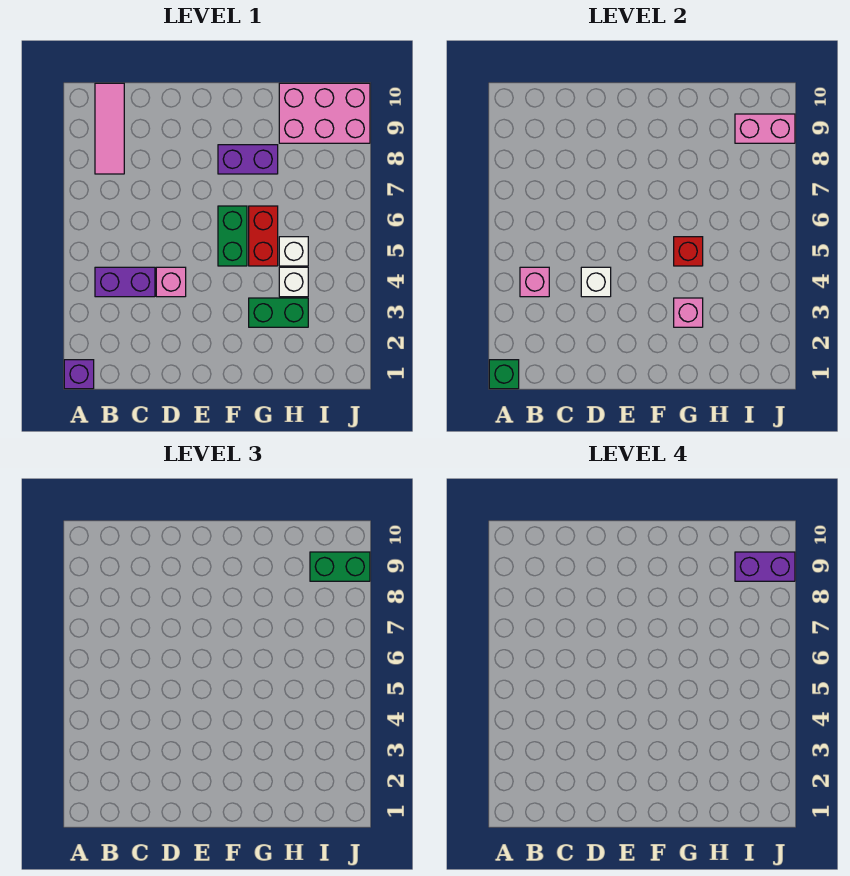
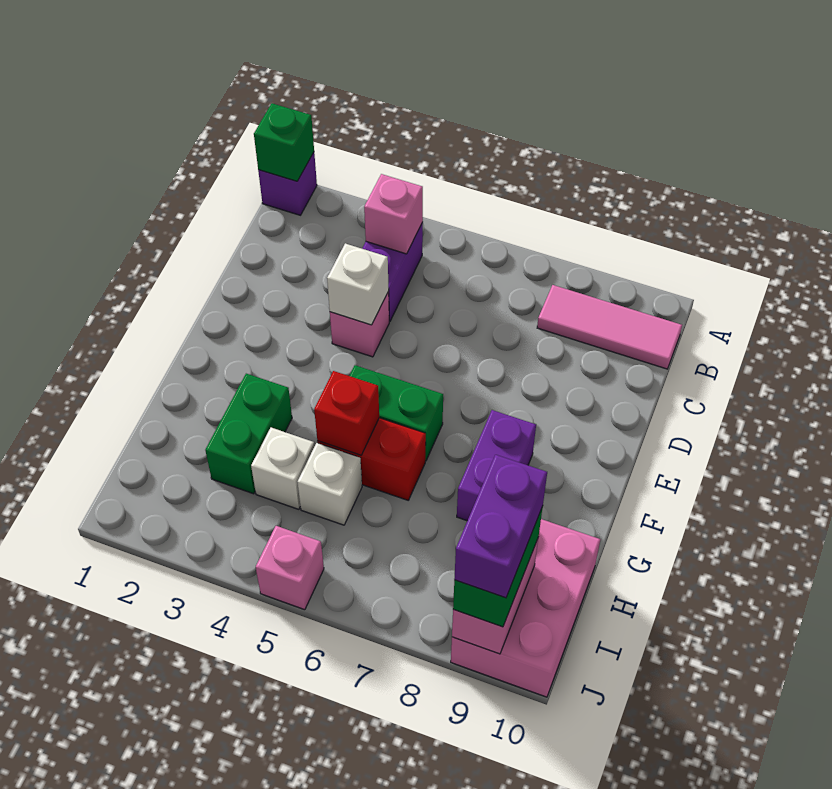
pink 1x1 brick [674,298,703,327] -> pink 1x1 brick moved to [256,526,324,610]

